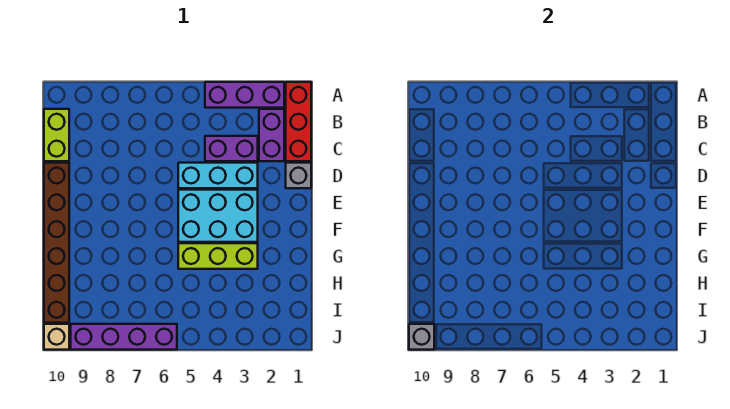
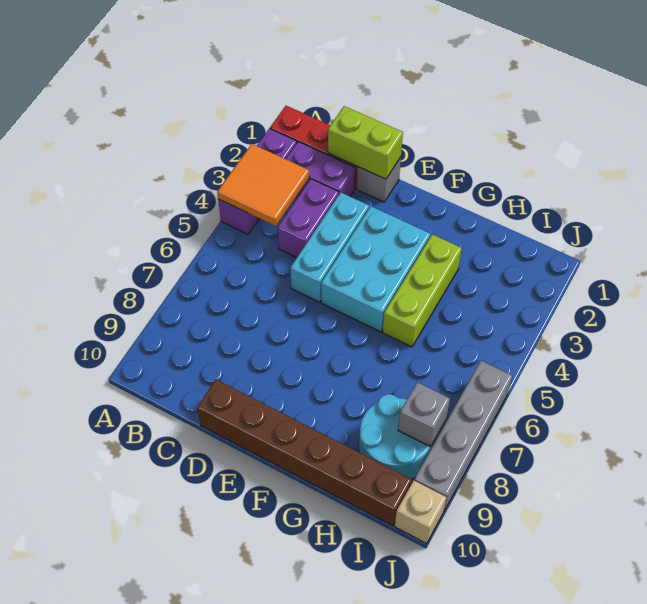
none -> orange 2x2 tile [217,144,309,226]
lime 1x2 brick [44,109,69,161] -> lime 1x2 brick moved to [328,106,403,179]
none -> cyan 2x2 round brick [359,394,432,479]
purple 1x4 brick [71,324,177,350] -> grey 1x4 brick [414,361,512,512]
grey 1x1 brick [409,324,434,350] -> grey 1x1 brick moved to [398,382,450,446]

